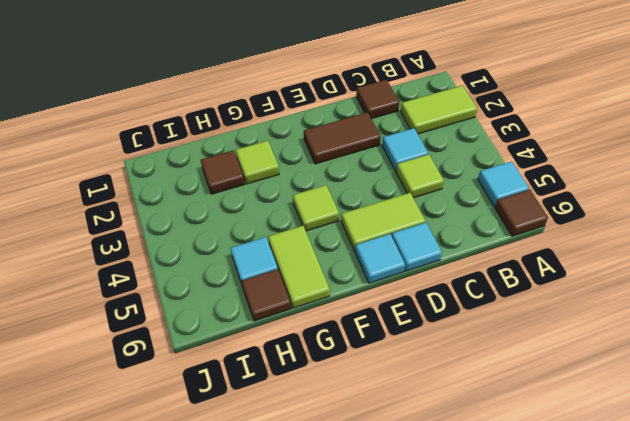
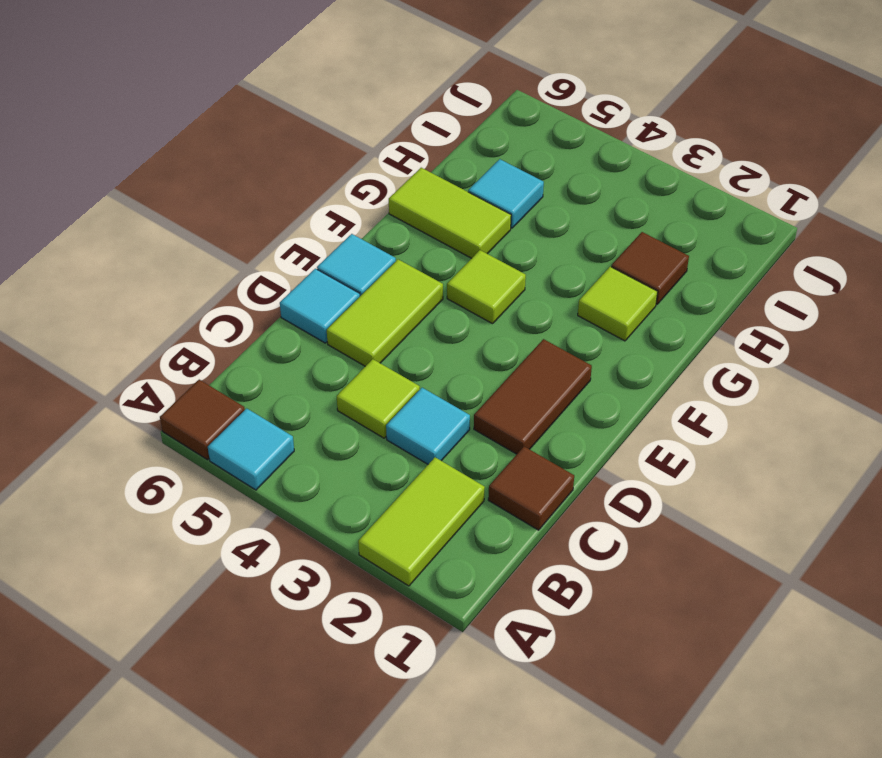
brown 1x1 tile [241,269,291,321] -> none

